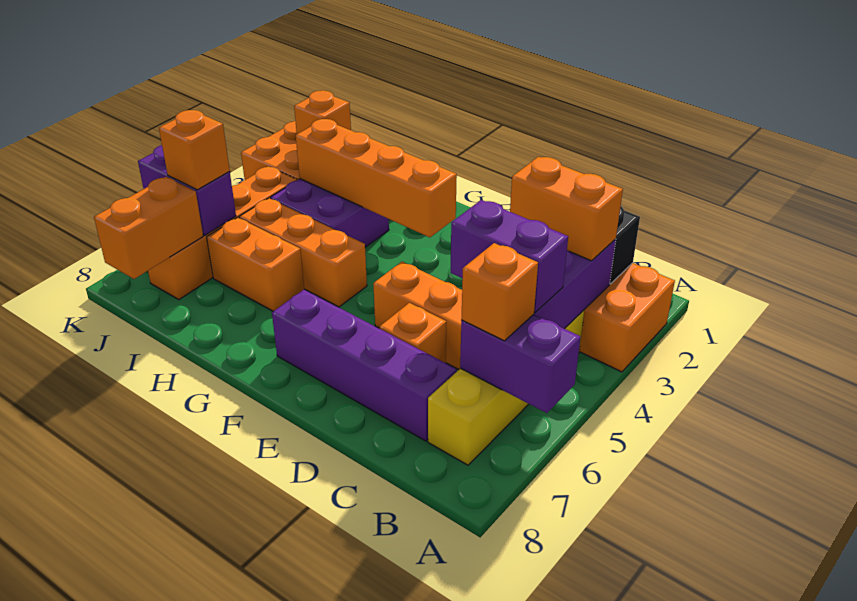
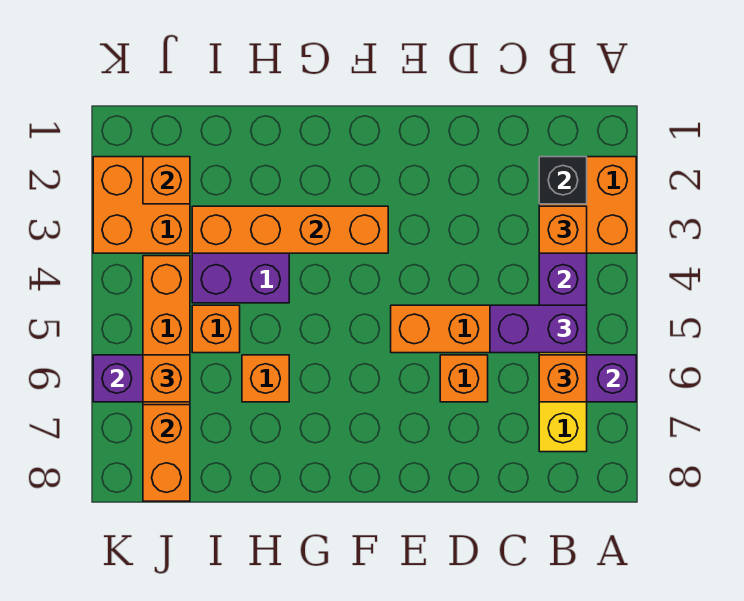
orange 1x2 brick [510,157,623,261] -> orange 1x1 brick [539,206,587,253]
purple 1x4 brick [272,289,457,441] -> none
orange 1x3 brick [239,198,367,307] -> orange 1x1 brick [192,305,240,353]
orange 1x2 brick [207,217,304,311] -> orange 1x1 brick [242,355,289,402]

